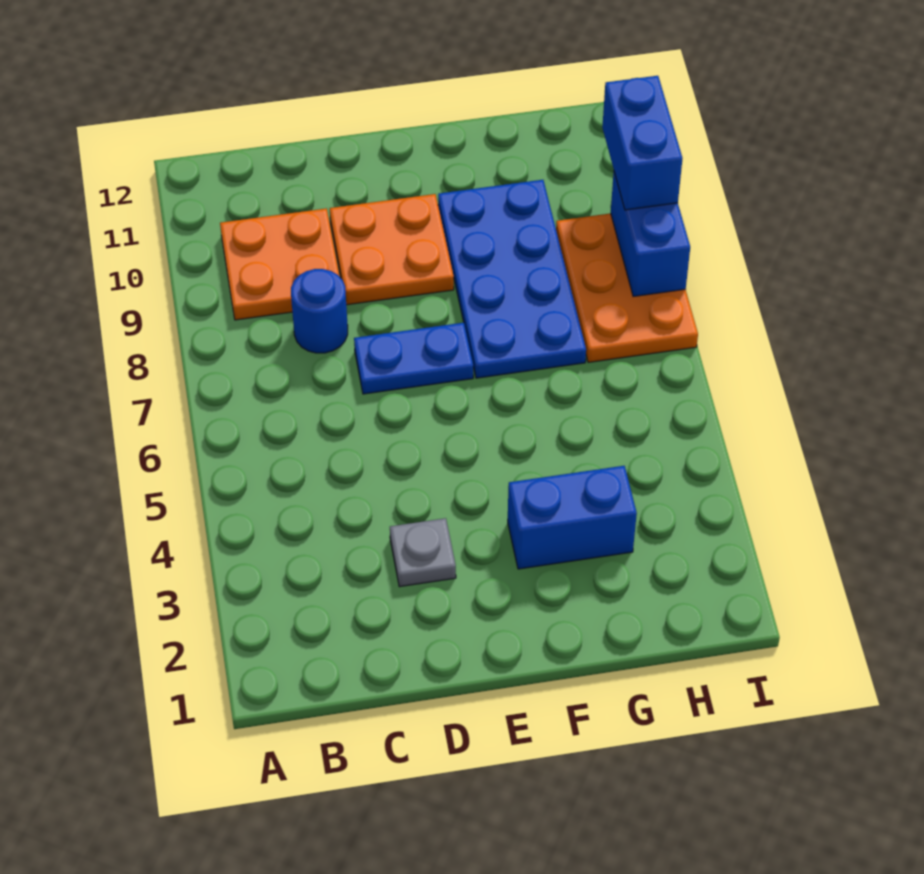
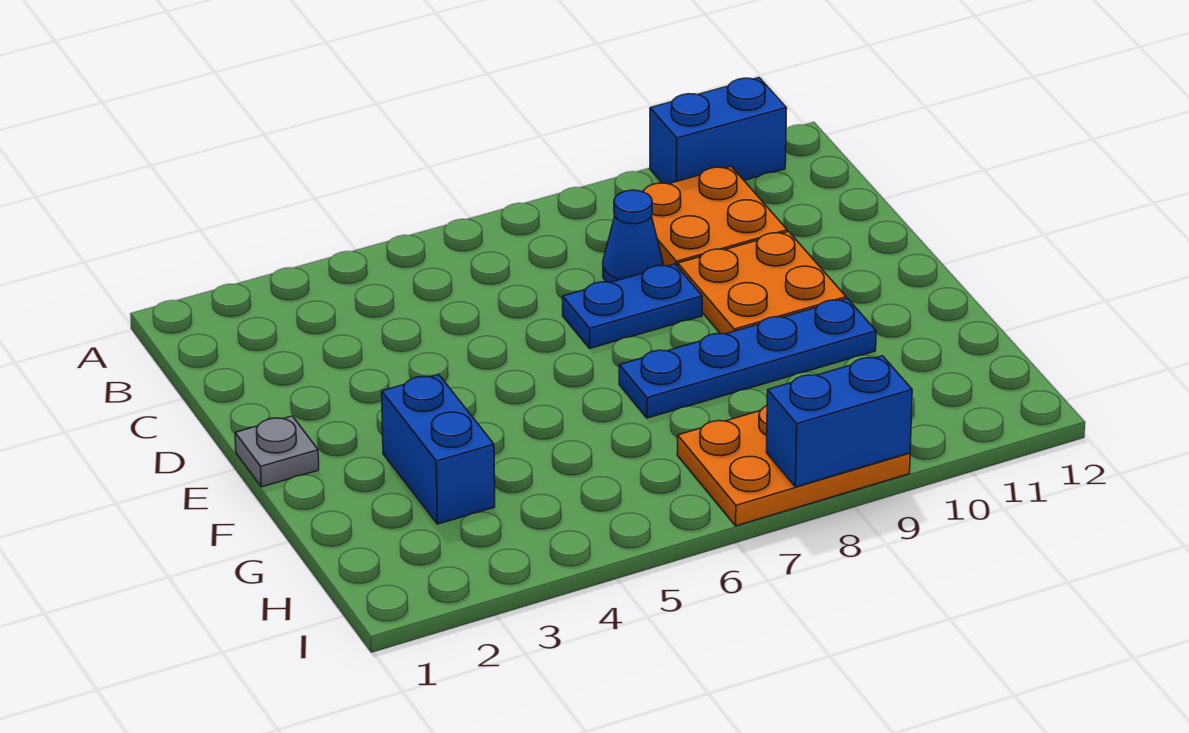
blue 1x1 round brick [291,269,348,353] -> blue 1x1 cone [603,190,663,282]
grey 1x1 plate [390,518,456,587] -> grey 1x1 plate moved to [235,416,319,487]
blue 1x2 plate [354,323,473,394] -> blue 1x2 plate turned to [563,264,702,348]
blue 2x4 plate [438,180,586,378] -> blue 1x4 plate [619,299,876,418]
blue 1x2 brick [602,76,683,210] -> blue 1x2 brick moved to [650,78,787,184]

